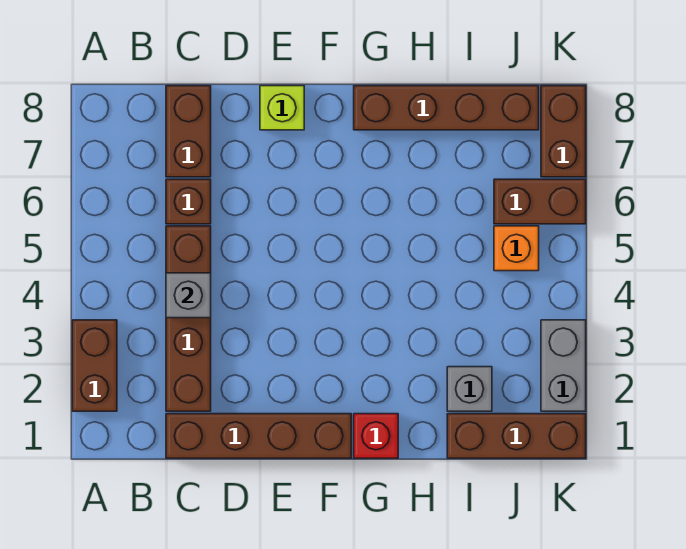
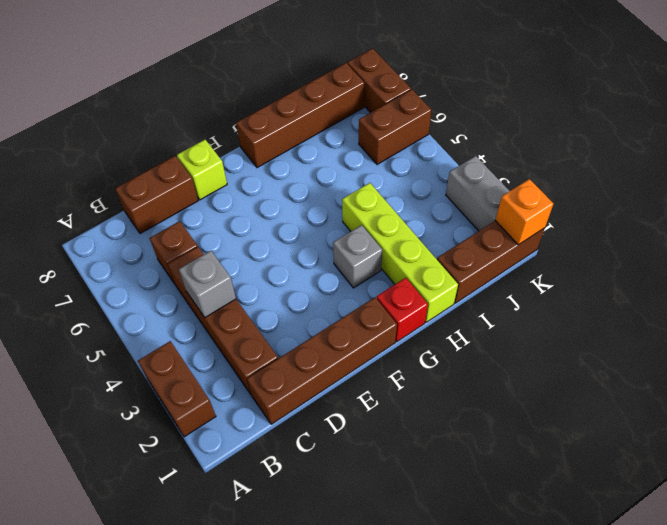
brown 1x2 brick [166,86,211,177] -> brown 1x2 brick turned to [115,156,198,234]
none -> lime 1x4 brick [342,183,458,322]
grey 1x1 brick [447,367,492,411] -> grey 1x1 brick moved to [333,225,382,288]
orange 1x1 brick [494,226,539,271] -> orange 1x1 brick moved to [495,179,554,245]

